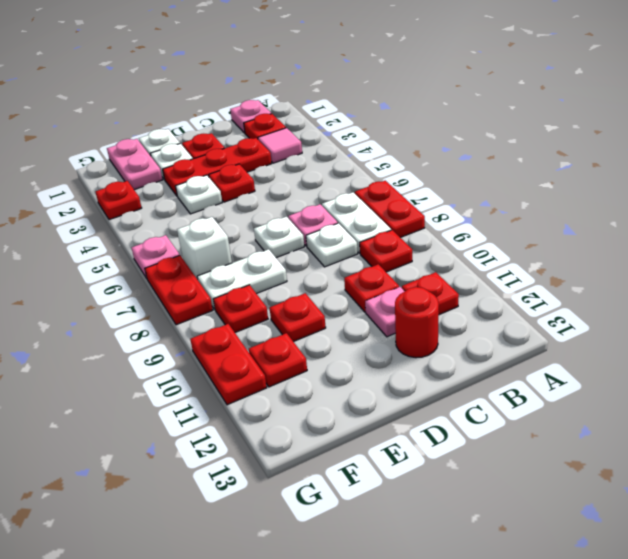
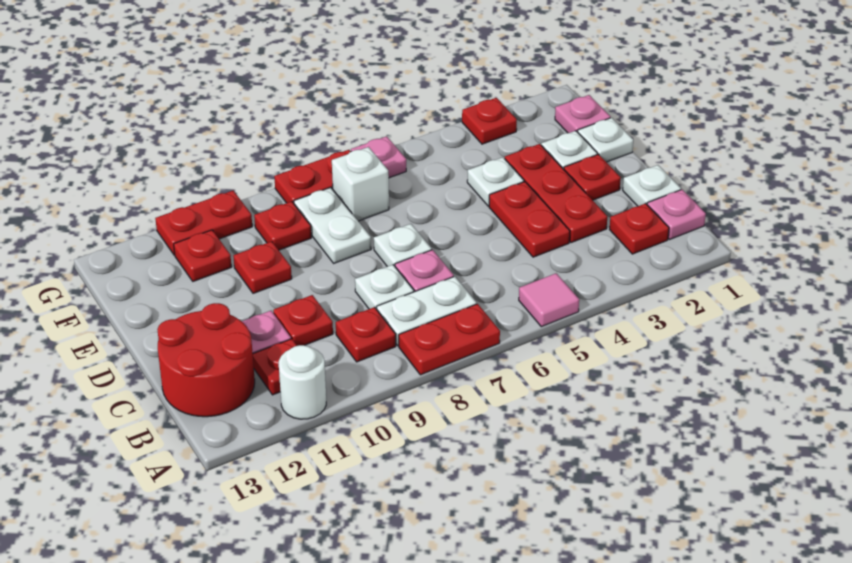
none -> white 1x1 round brick [279,345,326,419]
pink 1x1 tile [258,128,302,163] -> pink 1x1 tile moved to [519,273,579,327]
none -> white 1x1 plate [623,165,681,206]
red 1x1 round brick [395,287,439,358] -> red 2x2 round brick [157,303,255,417]
red 1x1 plate [209,164,255,202] -> red 1x2 plate [489,182,570,257]
pink 1x2 plate [107,139,163,190] -> pink 1x1 plate [555,95,610,133]

